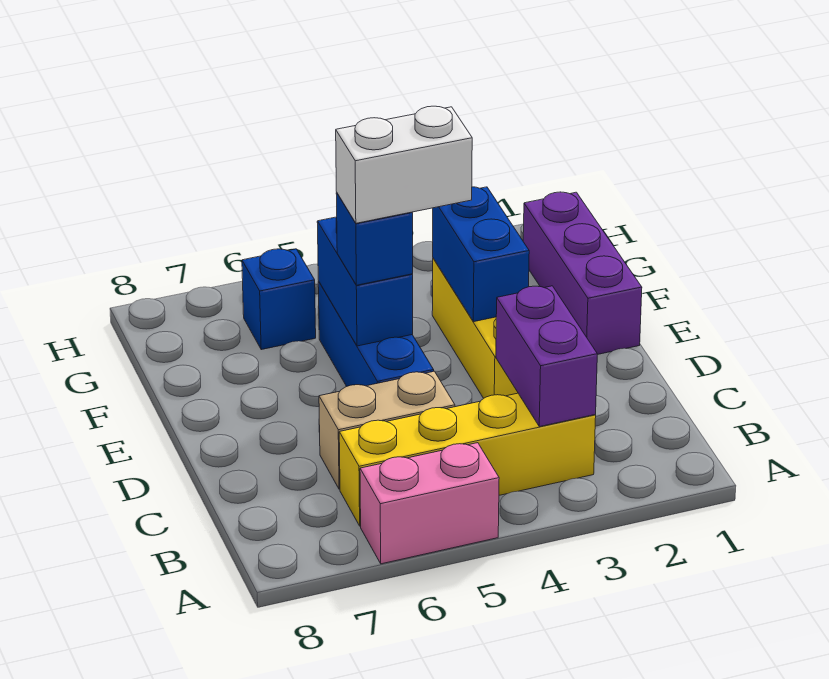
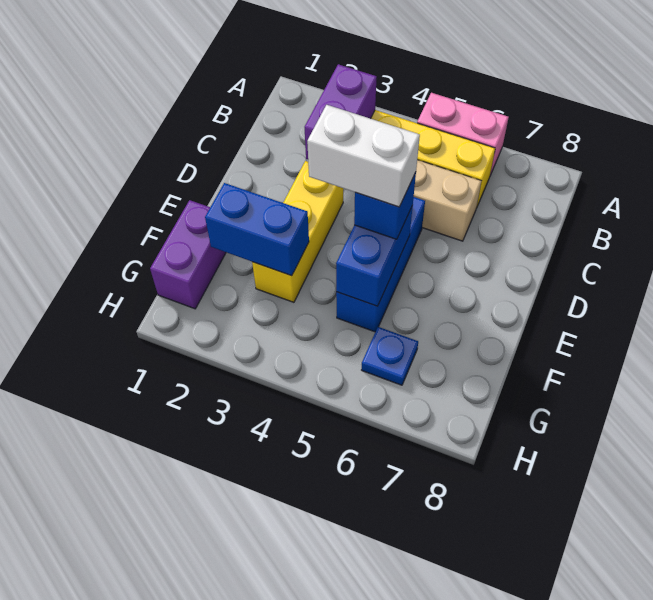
purple 1x3 brick [523,192,642,355] -> purple 1x2 brick [150,200,226,309]
blue 1x2 brick [433,187,529,322] -> blue 1x2 brick turned to [205,183,309,276]
blue 1x1 brick [242,249,316,350] -> blue 1x1 plate [362,327,418,385]

